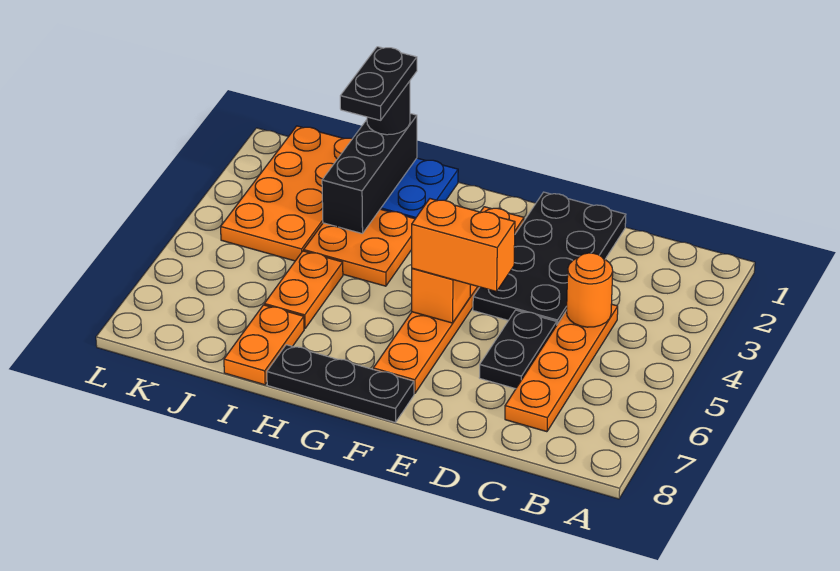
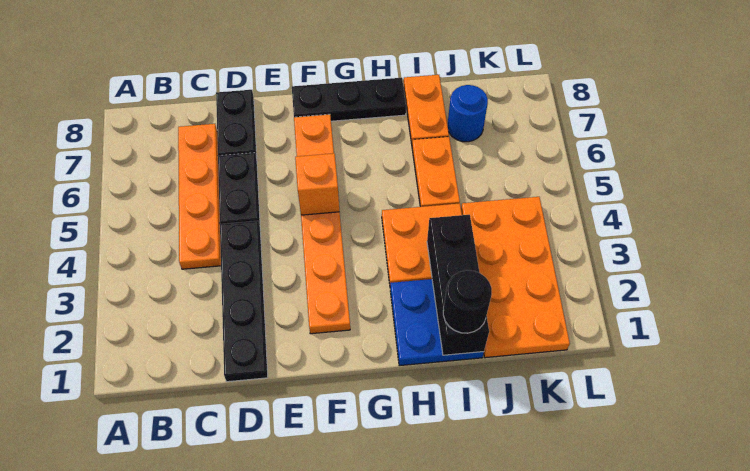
orange 1x1 round brick [567,253,613,327] -> none
black 2x4 plate [473,192,626,324] -> black 1x4 plate [220,221,268,382]
orange 1x2 brick [412,199,515,291] -> none
black 1x2 plate [340,47,417,120] -> black 1x2 plate moved to [216,90,257,159]
none -> blue 1x1 round brick [448,85,488,142]

